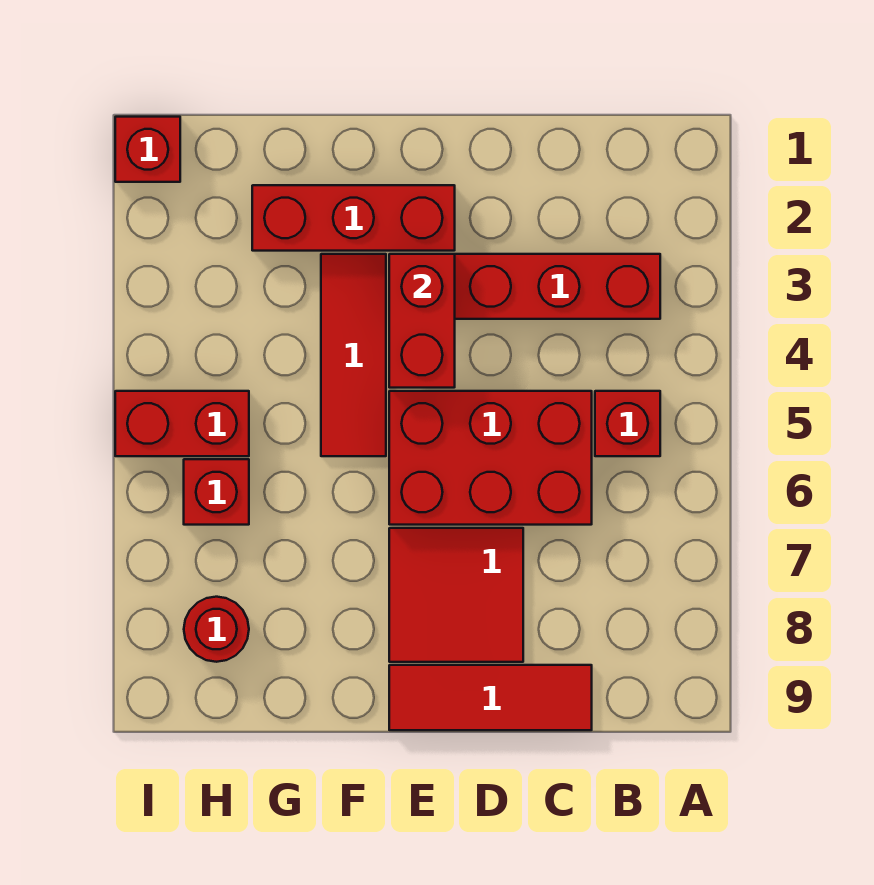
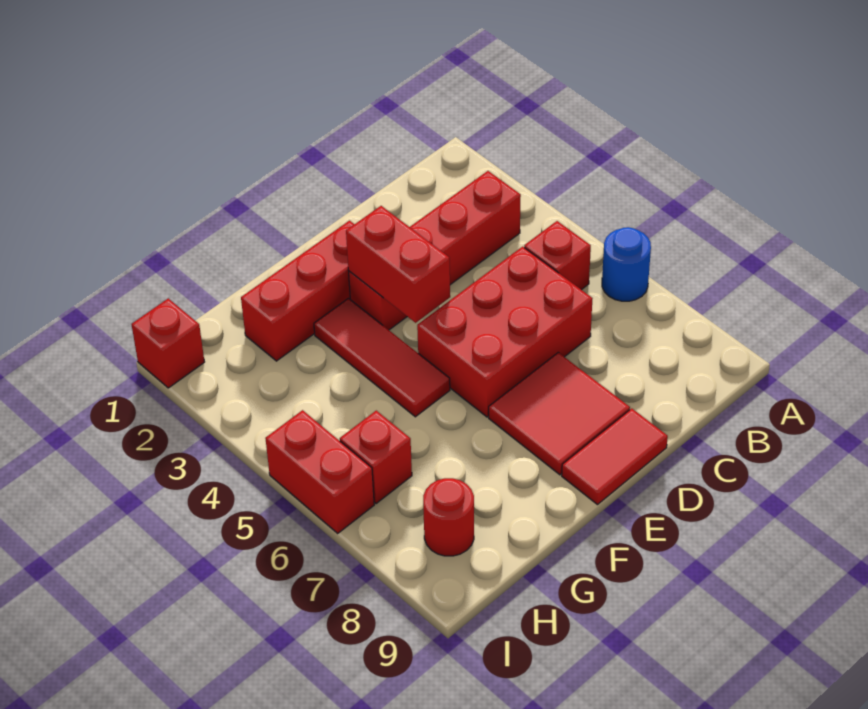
none -> blue 1x1 round brick [602,227,651,301]
red 1x3 tile [389,665,592,730] -> red 1x2 tile [562,408,668,505]
red 1x2 brick [115,391,249,456] -> red 1x2 brick turned to [265,410,374,533]

